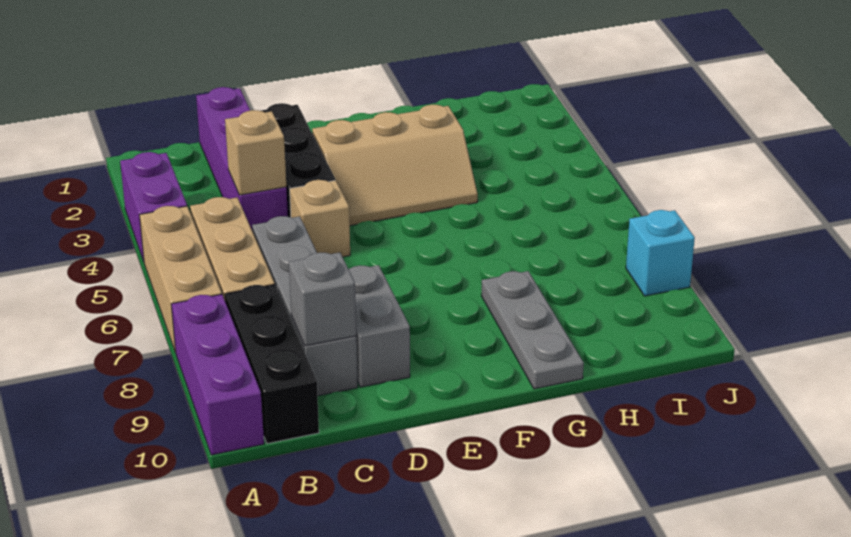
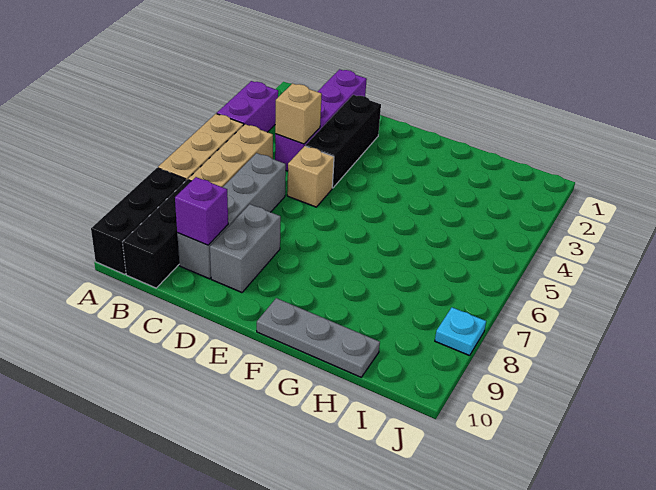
purple 1x3 brick [171,294,264,455] -> black 1x3 brick [91,168,186,274]
grey 1x1 brick [289,252,356,346] -> purple 1x1 brick [175,177,228,245]
tan 2x3 slope [312,105,478,226] -> none
grey 1x3 plate [482,271,584,389] -> grey 1x3 plate turned to [257,298,380,377]
cyan 1x1 brick [626,210,695,296] -> cyan 1x1 plate [435,307,486,356]

